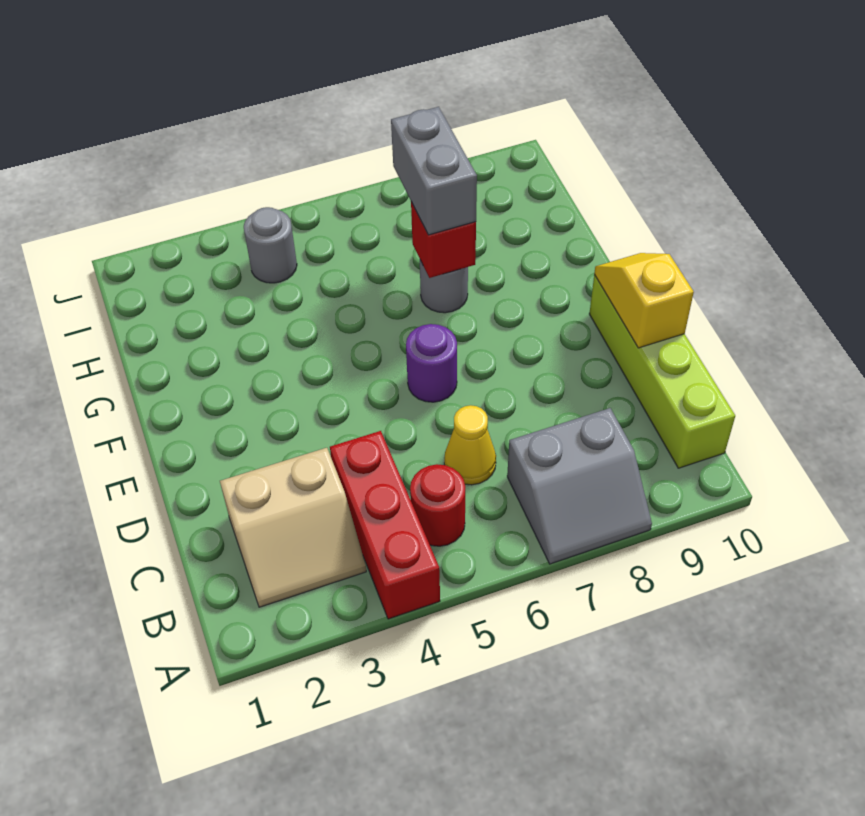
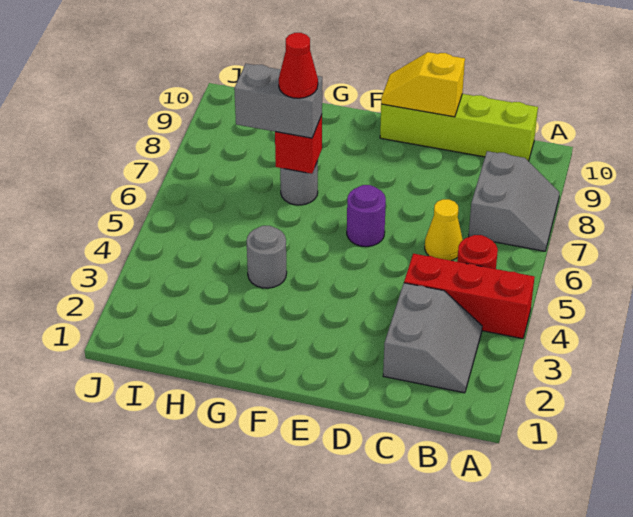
tan 2x2 slope [220,448,366,607] -> grey 2x2 slope [383,283,482,393]
none -> red 1x1 cone [279,33,318,98]
grey 1x1 round brick [244,207,297,283] -> grey 1x1 round brick moved to [247,226,287,288]

